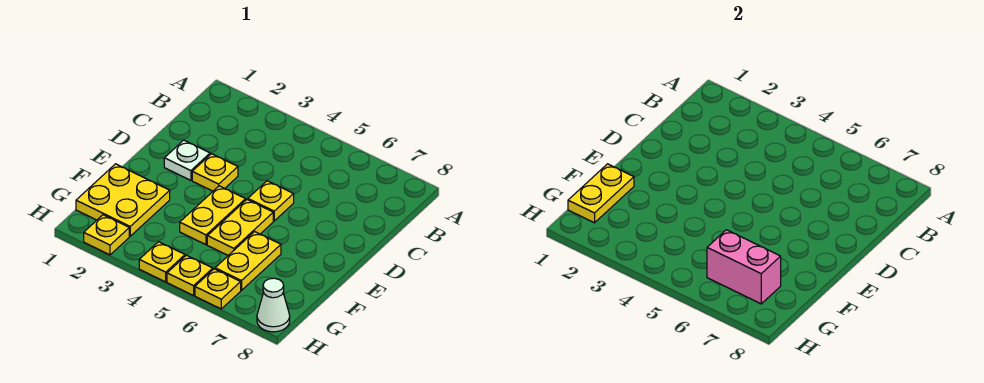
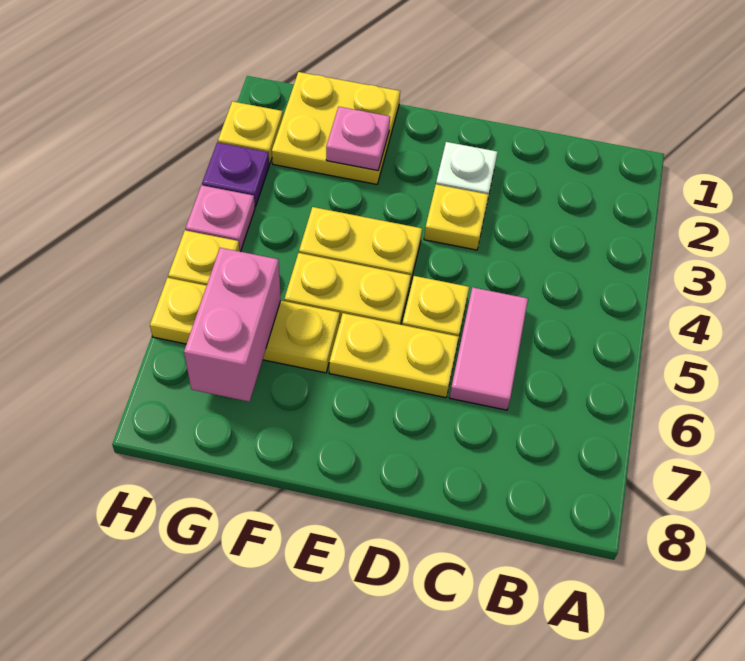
none -> pink 1x2 tile [449,287,528,410]
yellow 1x2 plate [568,164,634,223] -> yellow 1x2 plate moved to [329,313,459,398]
none -> pink 1x1 plate [326,107,390,170]
none -> purple 1x1 plate [202,142,269,207]
yellow 1x1 plate [139,242,185,282] -> pink 1x1 plate [186,185,255,252]
white 1x1 cone [257,278,290,332] -> none

